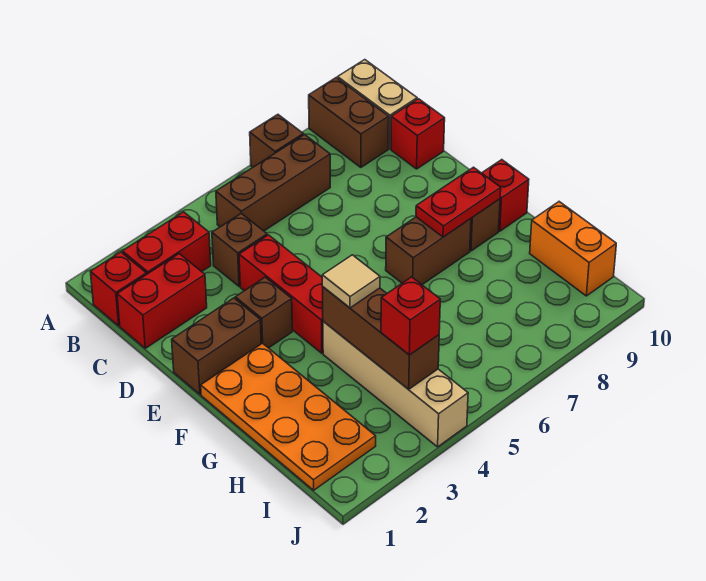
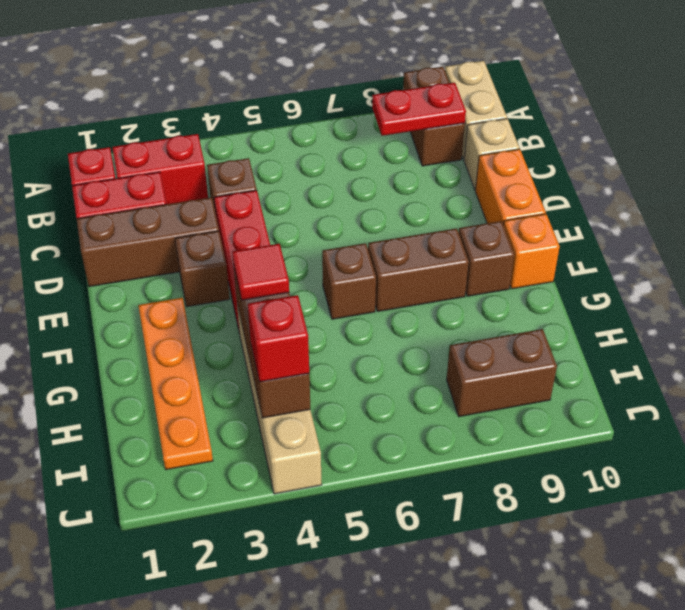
brown 1x1 brick [250,115,303,167] -> brown 1x1 brick moved to [322,243,376,319]
brown 1x3 brick [216,134,330,231] -> brown 1x3 brick moved to [77,197,219,287]
red 1x1 brick [391,99,445,169] -> tan 1x1 brick [464,119,519,190]
brown 1x2 brick [172,298,261,394] -> brown 1x2 brick moved to [447,329,557,417]
orange 2x4 plate [201,343,376,490] -> orange 1x4 plate [138,298,213,470]
red 1x2 plate [416,167,501,237] -> red 1x2 plate moved to [372,83,466,136]
red 1x1 brick [482,160,529,231] -> orange 1x1 brick [504,214,560,289]
tan 1x1 tile [322,255,380,308] -> red 1x1 tile [232,244,289,300]
orange 1x2 brick [530,202,616,296] -> orange 1x2 brick moved to [475,149,546,225]

